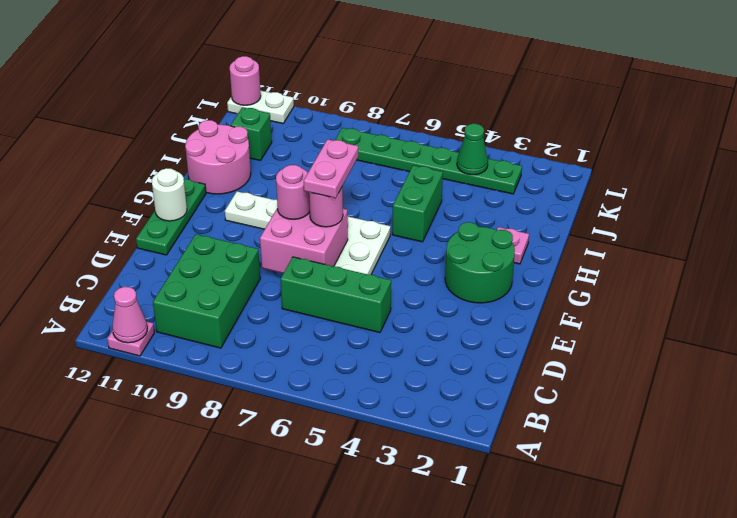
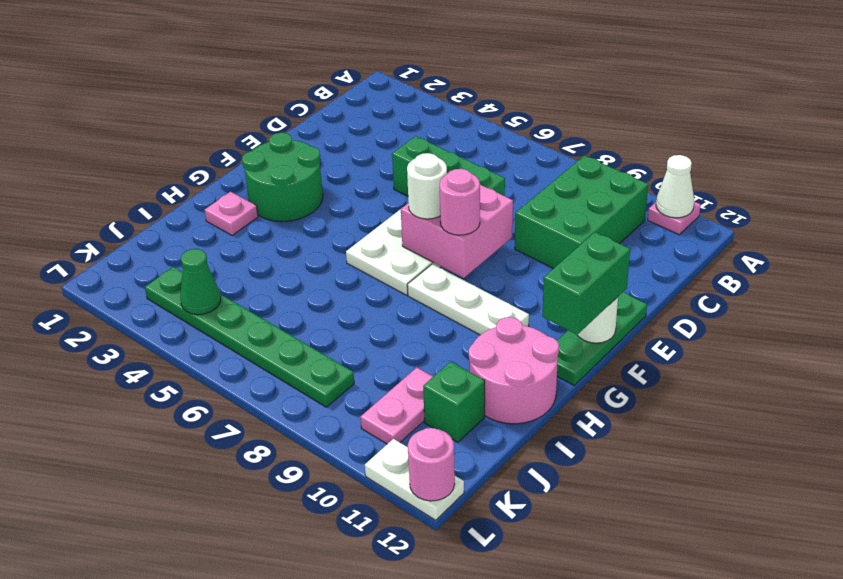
pink 1x1 cone [112,287,147,343] -> white 1x1 cone [656,155,694,218]
pink 1x1 round brick [309,188,343,227] -> white 1x1 round brick [407,153,447,219]
pink 1x2 plate [304,139,358,198] -> pink 1x2 plate moved to [360,368,433,444]
green 1x2 brick [392,165,443,242] -> green 1x2 brick moved to [542,232,630,335]

